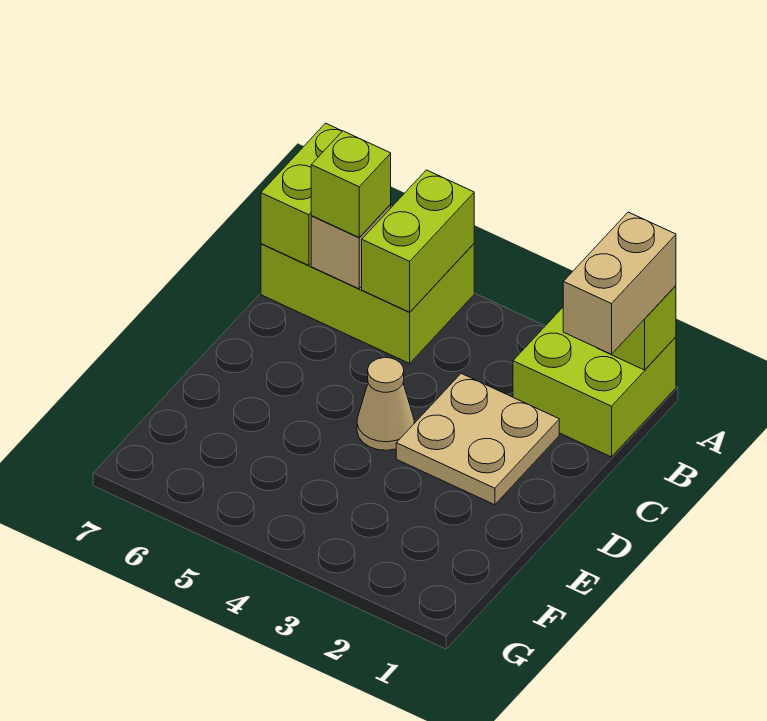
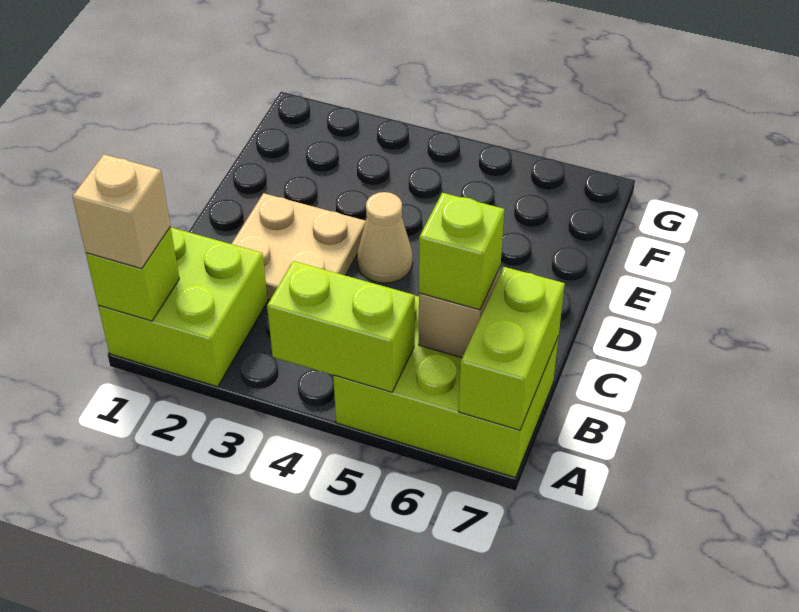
tan 1x2 brick [563,212,676,354] -> tan 1x1 brick [72,155,170,269]
lime 1x2 brick [362,170,474,312] -> lime 1x2 brick turned to [267,261,415,392]

